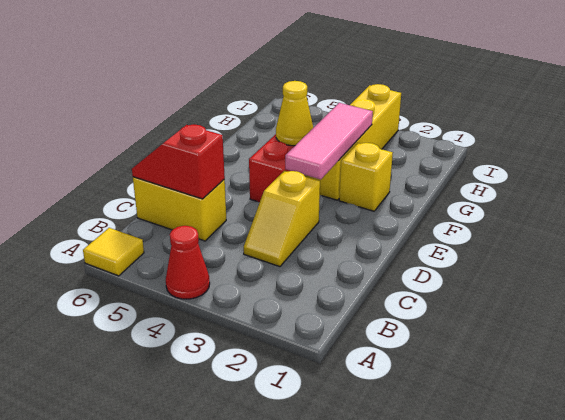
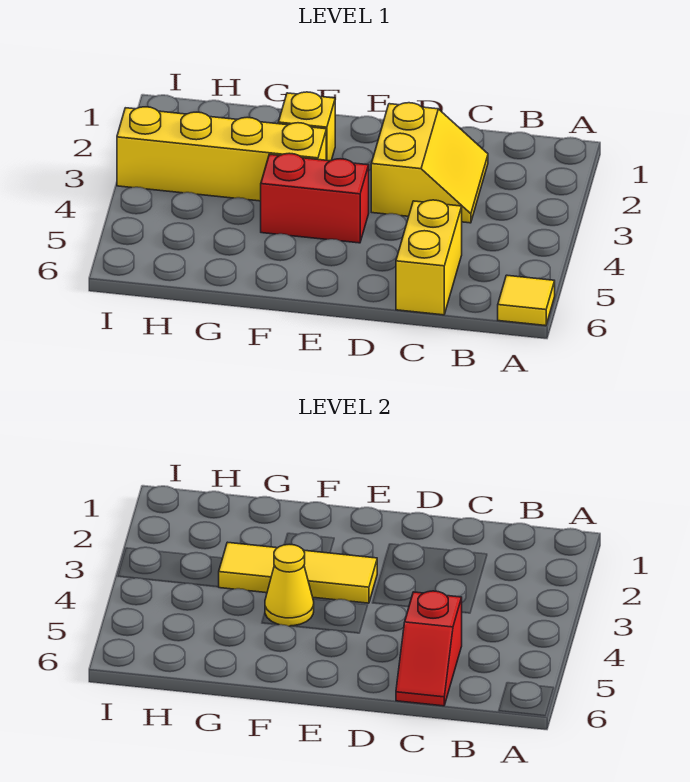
red 1x1 cone [166,226,210,299] -> none
yellow 1x2 slope [244,171,320,267] -> yellow 2x2 slope [371,103,488,223]
pink 1x3 tile [285,103,373,179] -> yellow 1x3 tile [219,542,377,603]

